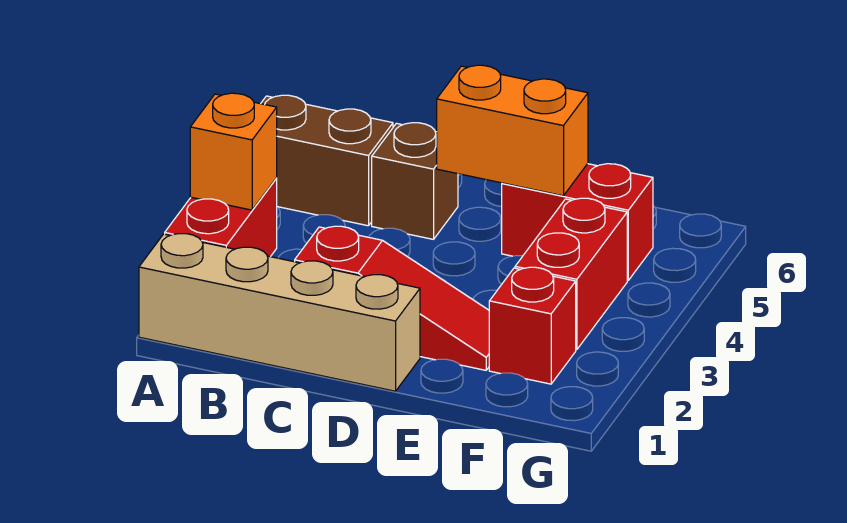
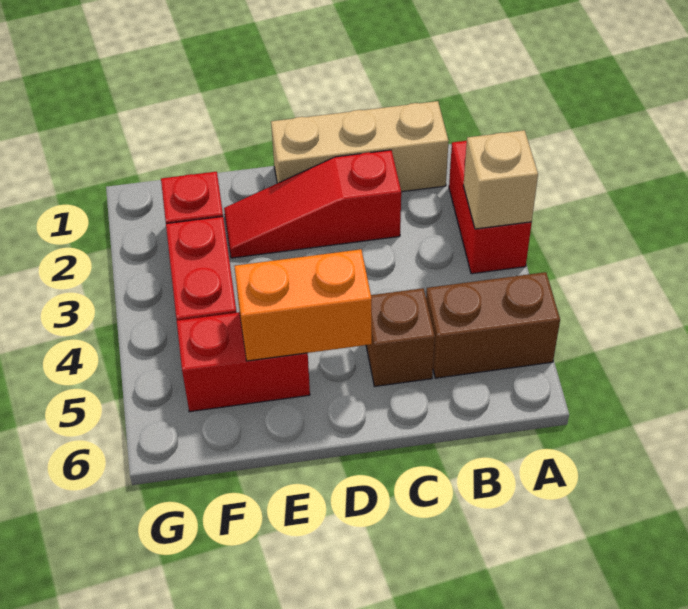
tan 1x4 brick [139,234,420,391] -> tan 1x3 brick [271,101,449,192]
orange 1x1 brick [190,93,277,210] -> tan 1x1 brick [463,130,538,229]

